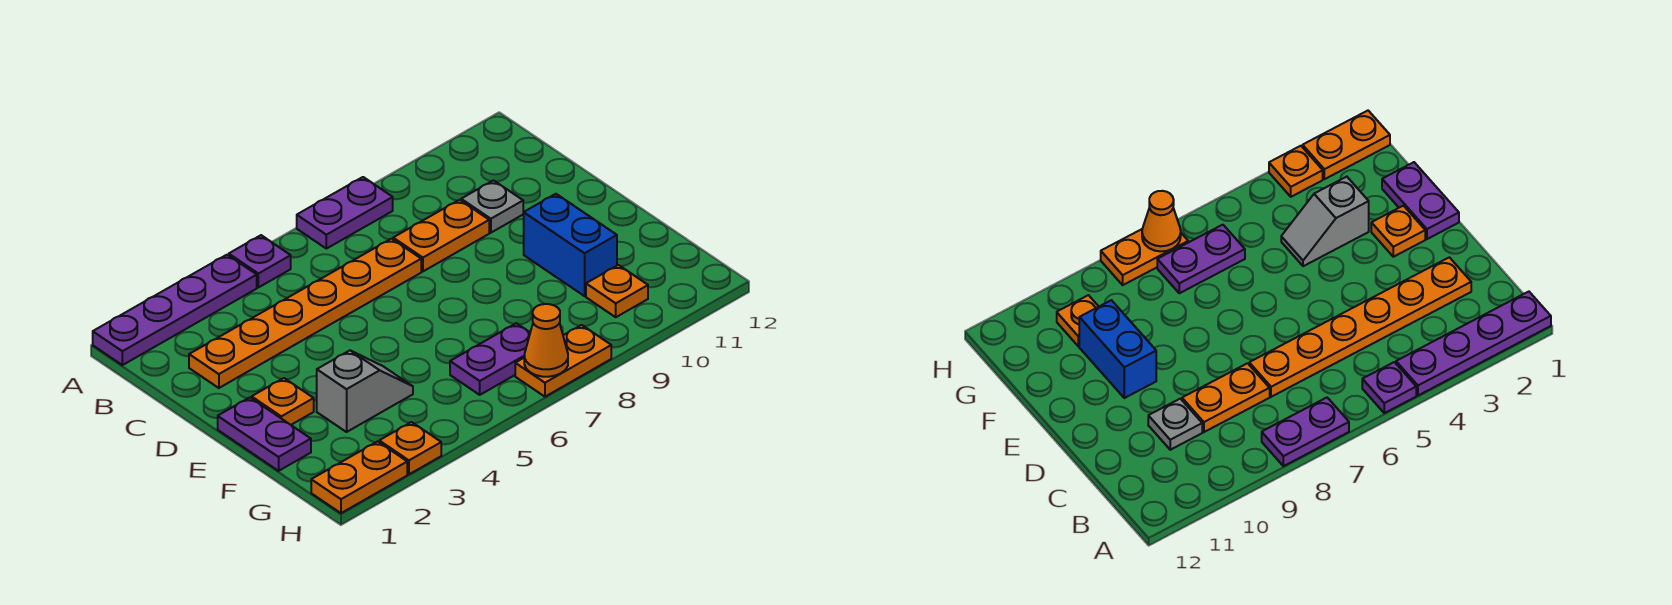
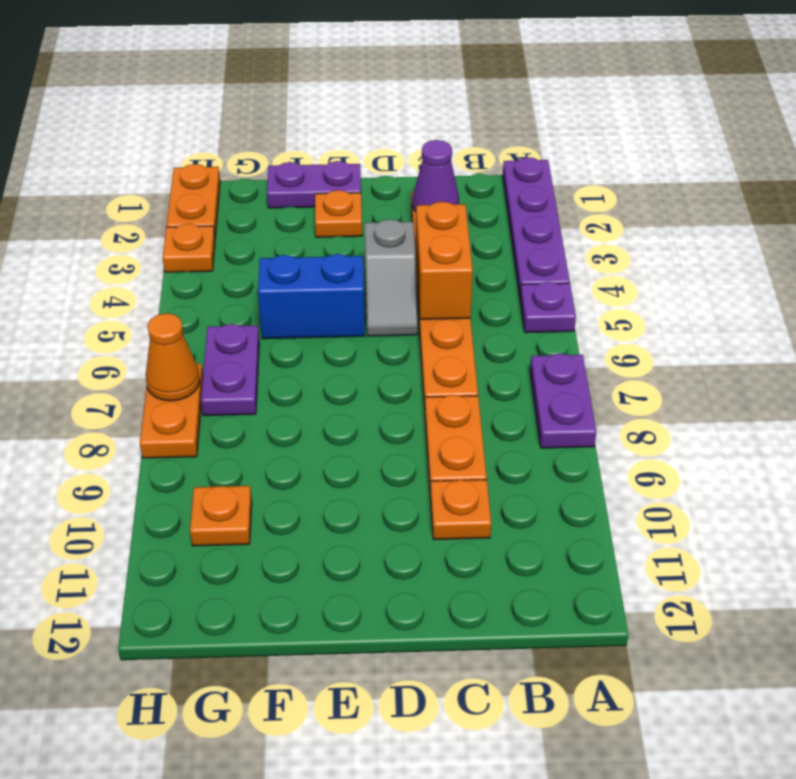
none -> purple 1x1 cone [413,140,459,211]
none -> orange 1x2 brick [415,202,473,319]
grey 1x1 plate [461,180,523,233] -> orange 1x1 plate [430,480,491,540]
blue 1x2 brick [524,194,617,296] -> blue 1x2 brick moved to [258,254,365,339]
grey 1x2 slope [317,351,413,432] -> grey 1x2 slope moved to [365,219,417,336]

